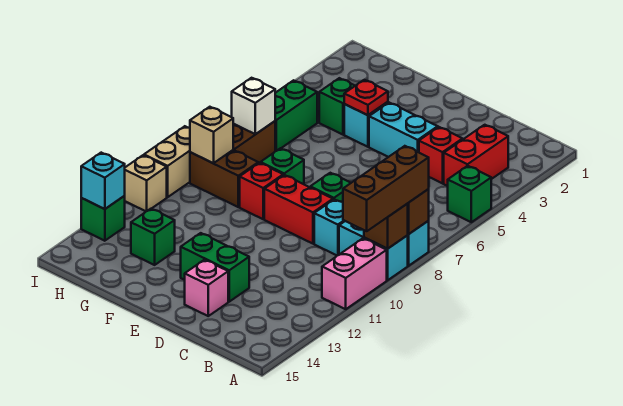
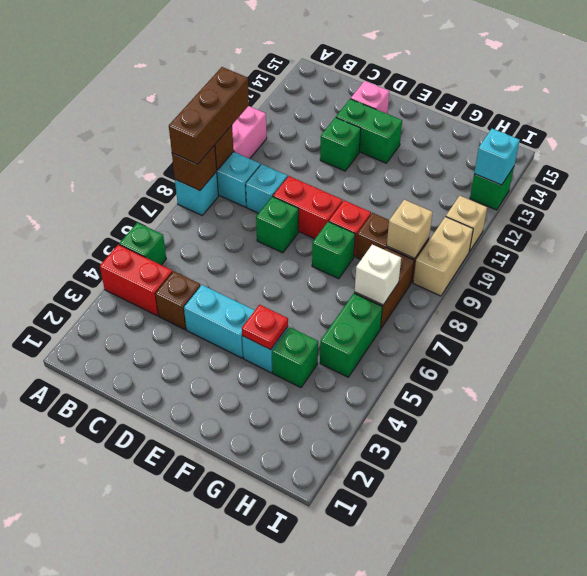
red 1x2 brick [444,125,508,186] -> red 1x2 brick turned to [100,244,172,316]
red 1x1 brick [419,127,463,183] -> brown 1x1 brick [155,271,200,330]
green 1x1 brick [131,209,175,265] -> green 1x1 brick moved to [320,117,361,171]

